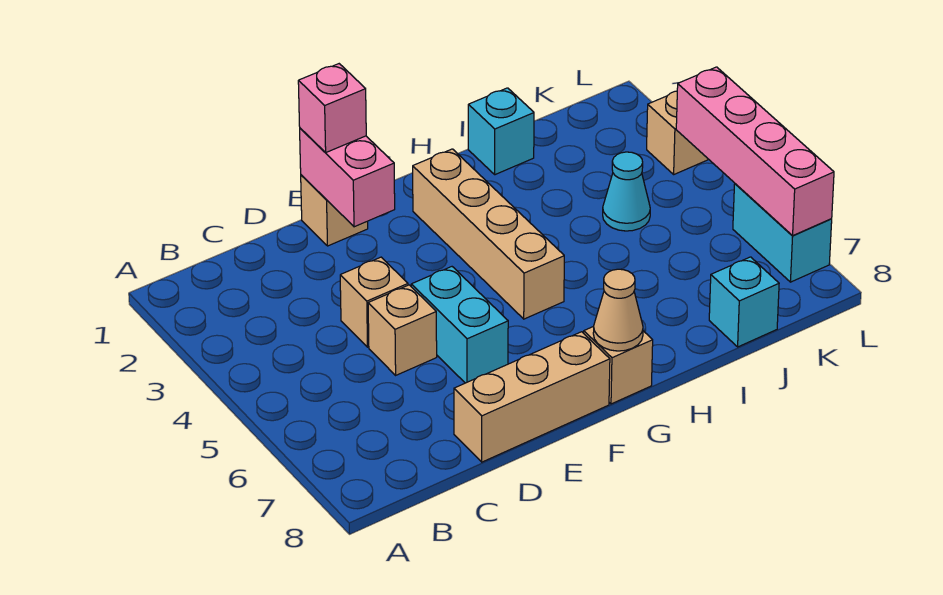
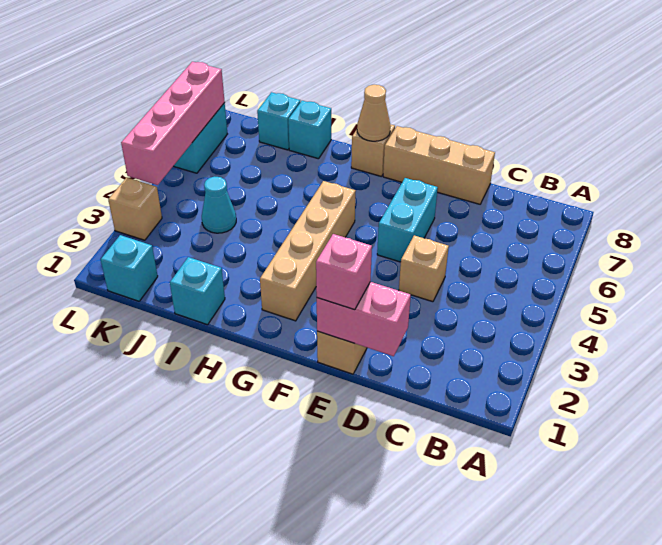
tan 1x1 brick [368,285,437,375] -> none
pink 1x2 brick [300,128,395,227] -> pink 1x2 brick turned to [317,282,411,356]
none -> cyan 1x1 brick [288,101,331,159]
none -> cyan 1x1 brick [101,235,158,301]

